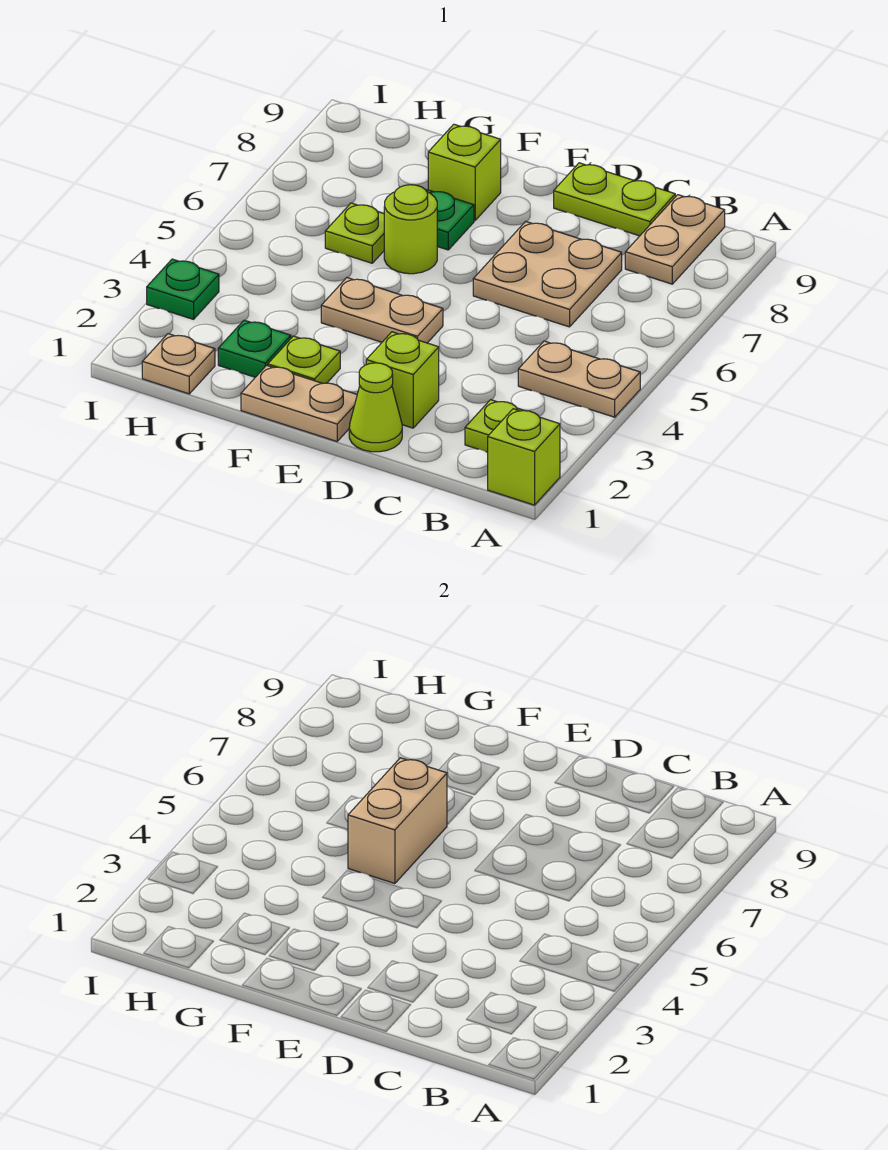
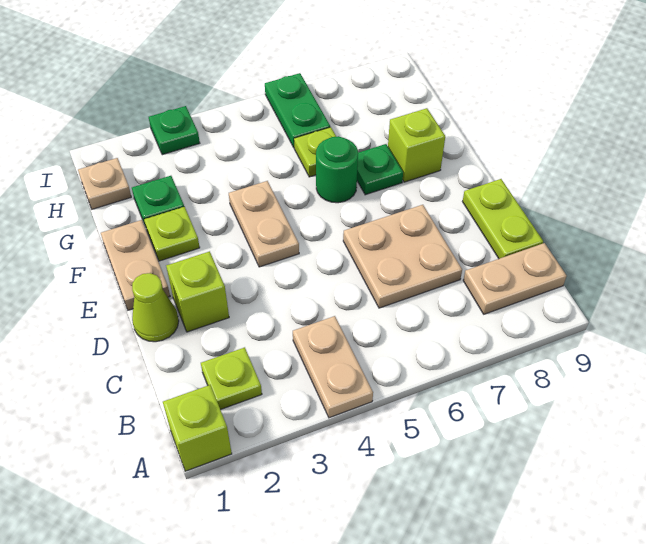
tan 1x2 brick [348,758,447,884] -> none
lime 1x1 round brick [384,185,437,274] -> green 1x1 round brick [316,136,358,203]
none -> green 1x2 plate [265,73,330,147]

